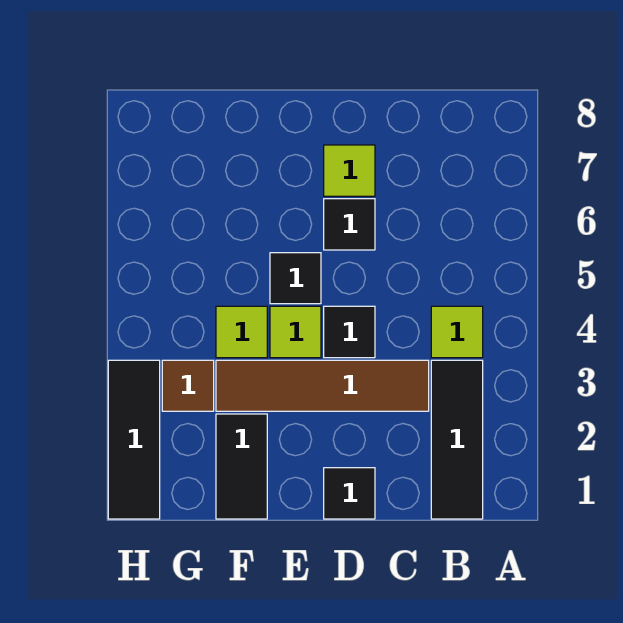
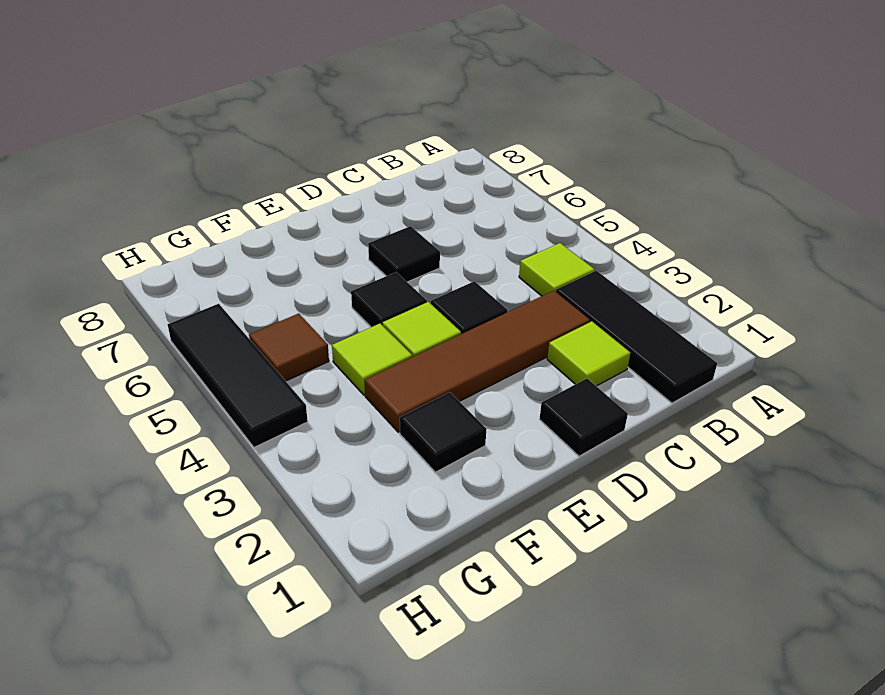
lime 1x1 tile [324,145,375,196] -> lime 1x1 tile moved to [547,321,630,386]
black 1x2 tile [216,414,267,519] -> black 1x1 tile [400,392,486,472]
brown 1x1 tile [162,360,214,411] -> brown 1x1 tile moved to [249,313,329,381]
black 1x3 tile [108,360,160,519] -> black 1x3 tile moved to [168,304,308,447]

